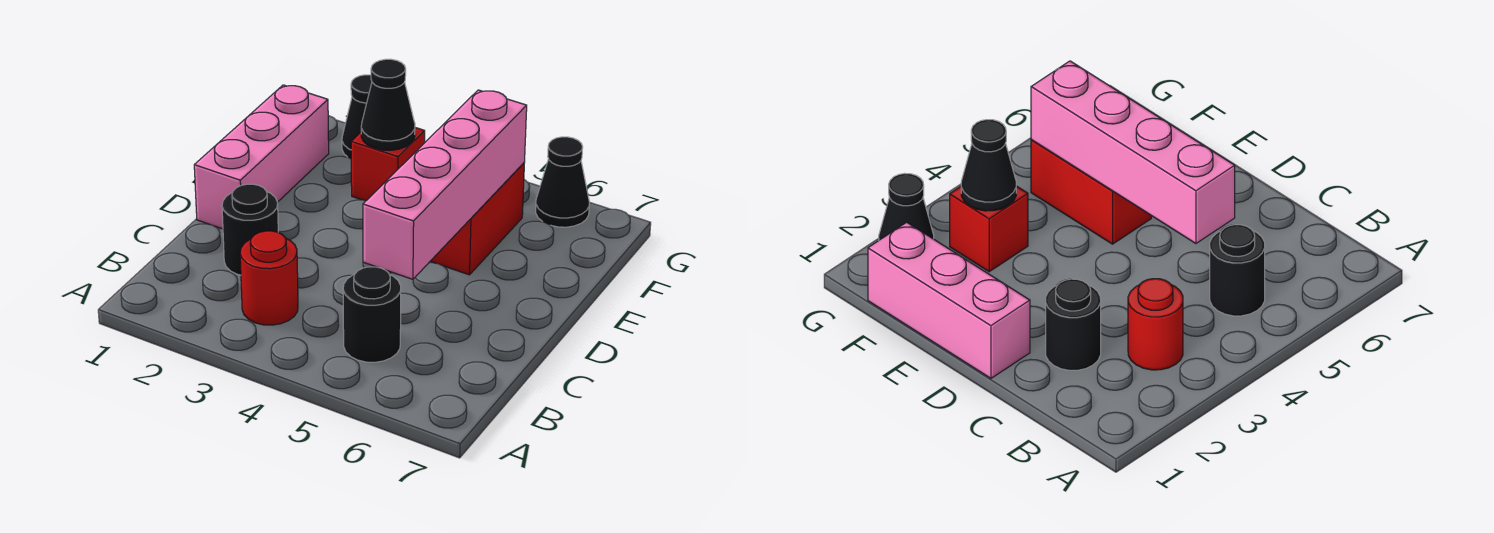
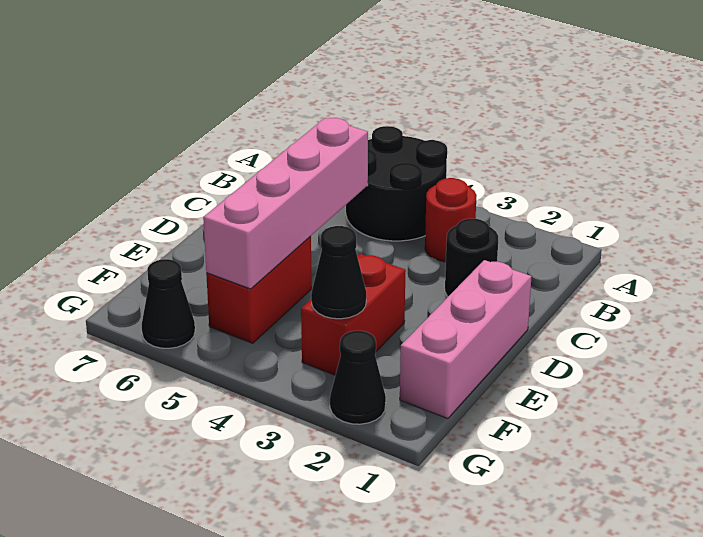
black 1x1 round brick [343,267,401,362] -> black 2x2 round brick [346,126,447,241]
red 1x1 brick [351,128,425,201] -> red 1x2 brick [301,254,406,375]

